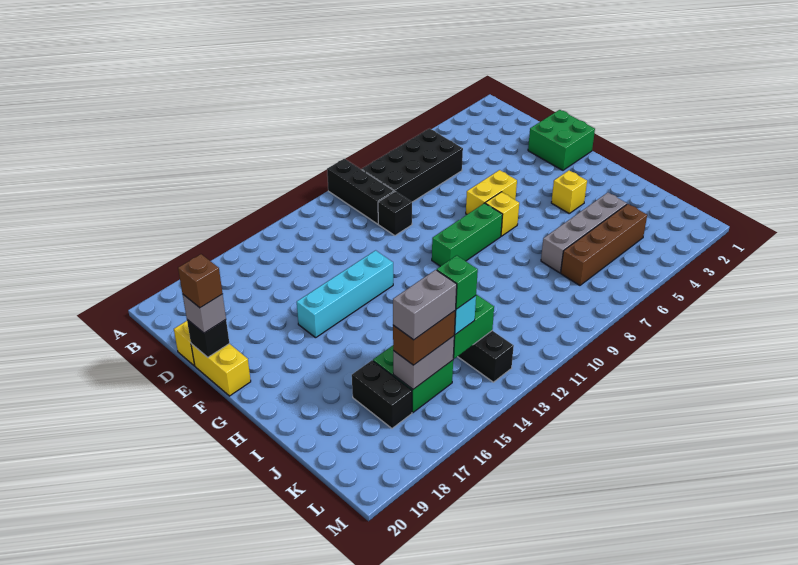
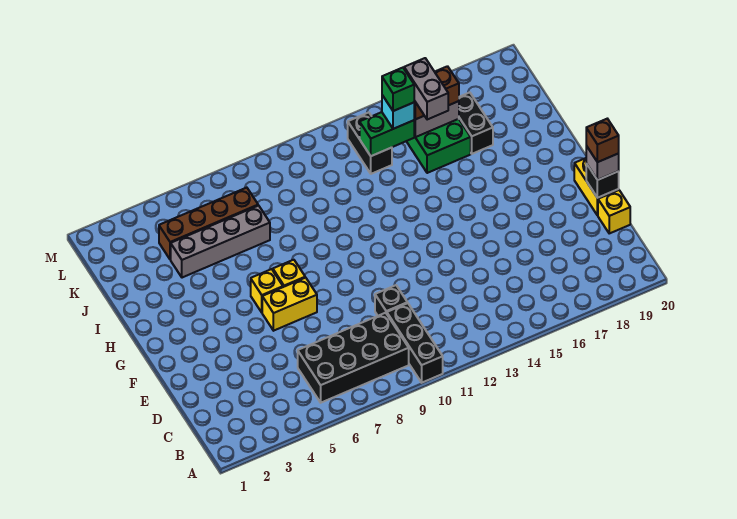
green 2x2 brick [528,110,595,170] -> none
cyan 1x4 brick [297,250,393,338] -> none
green 1x3 brick [432,203,502,266] -> none
yellow 1x1 brick [551,170,587,213] -> yellow 1x1 brick moved to [251,269,283,312]
grey 1x2 brick [393,270,457,340] -> grey 1x2 brick turned to [404,58,448,120]

